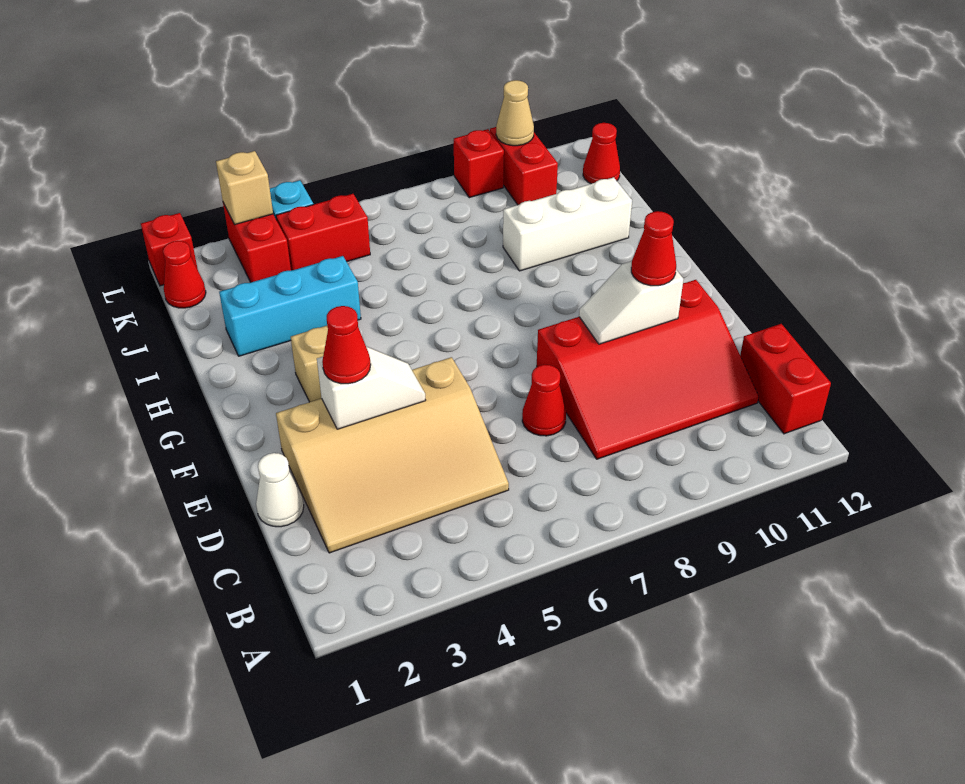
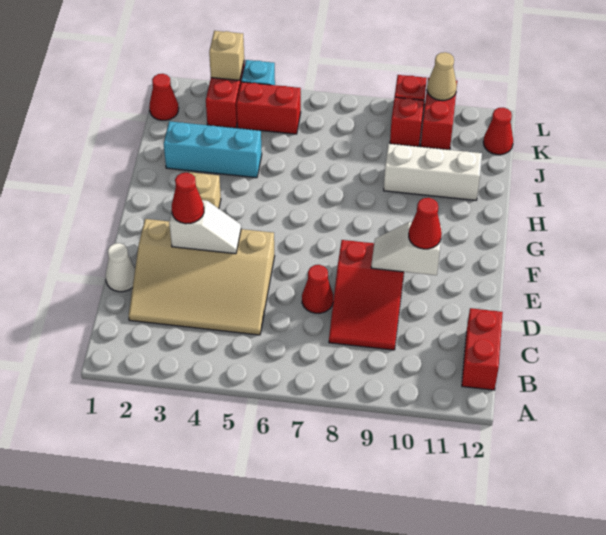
red 3x4 slope [537,280,759,459] -> red 2x3 slope [329,240,404,350]
red 1x1 brick [141,213,198,286] -> red 1x1 brick moved to [390,97,424,147]

